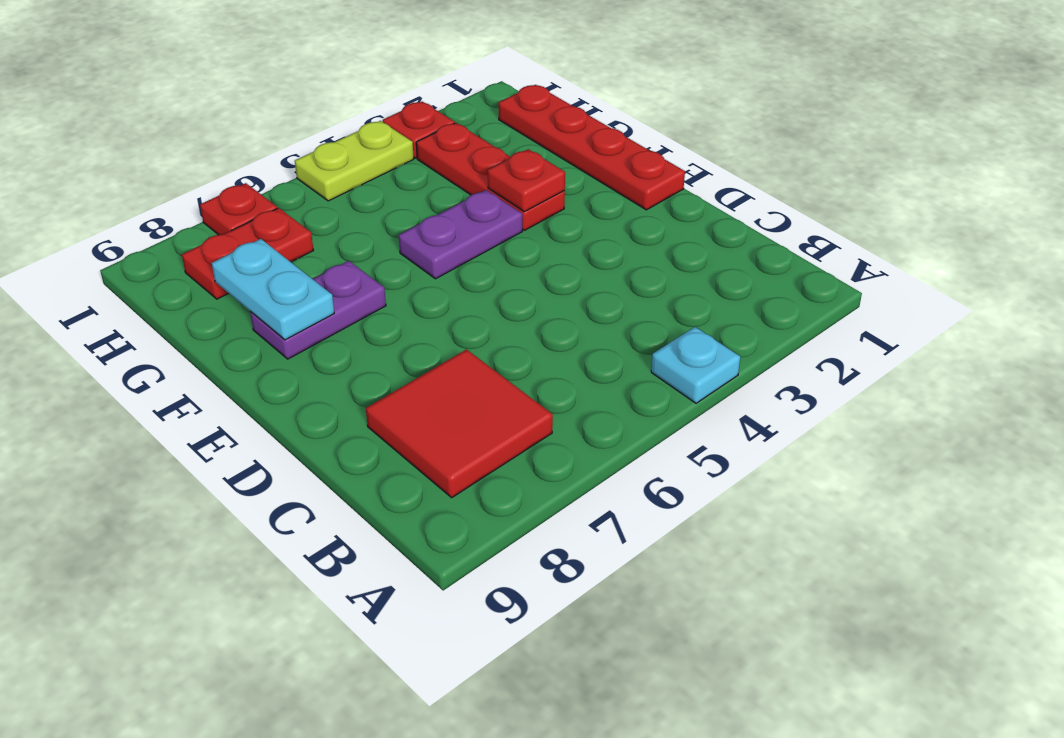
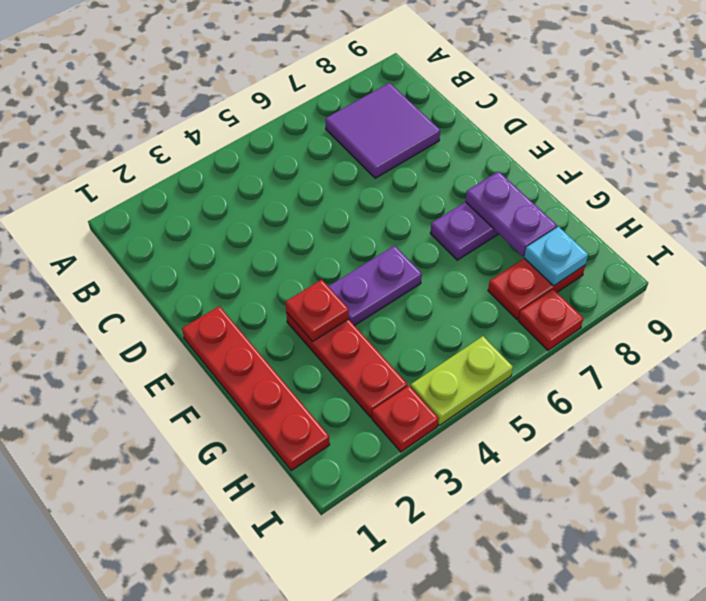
cyan 1x1 plate [651,327,740,403] -> cyan 1x1 plate moved to [524,227,588,286]
red 2x2 tile [366,349,553,498] -> purple 2x2 tile [326,83,440,178]
cyan 1x2 plate [212,239,334,340] -> purple 1x2 plate [465,171,557,256]

